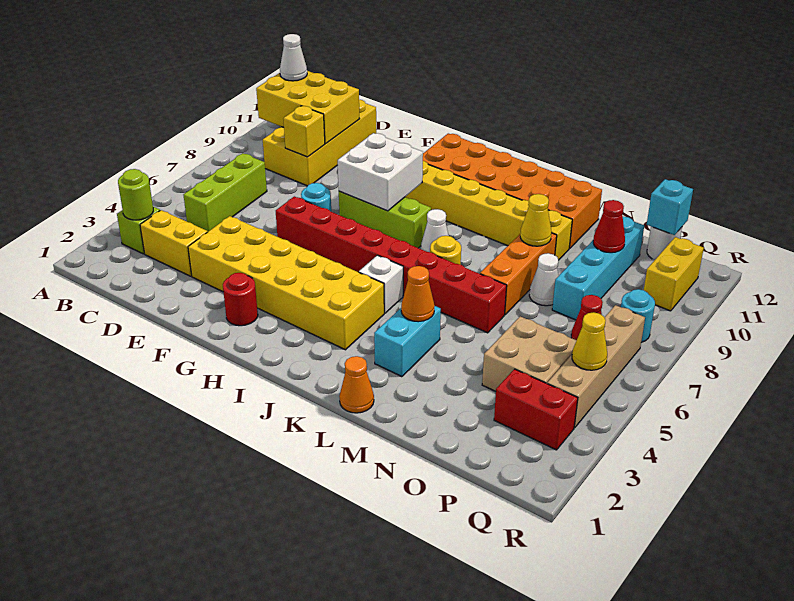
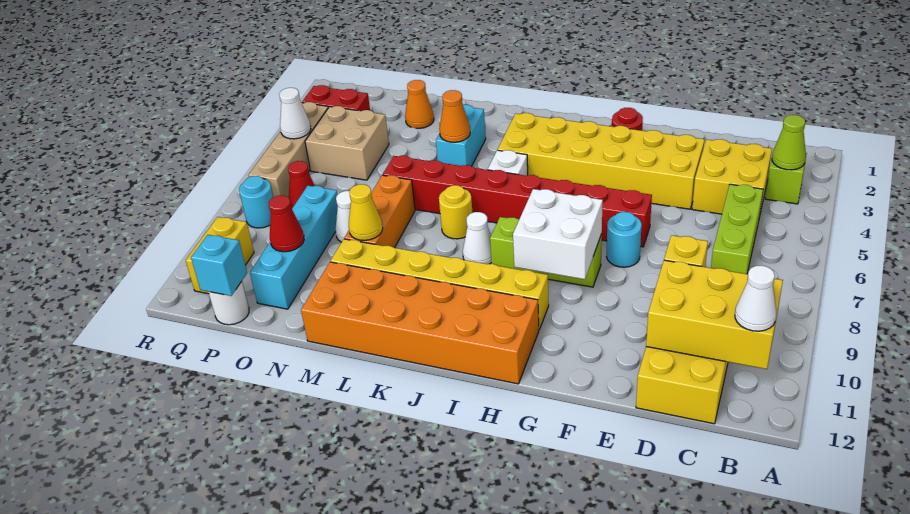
lime 1x1 round brick [118,169,153,220] -> lime 1x1 cone [772,115,806,170]
yellow 1x2 brick [140,210,208,276] -> yellow 2x2 brick [692,139,772,214]
orange 1x1 cone [339,356,374,413] -> orange 1x1 cone moved to [405,80,434,128]
yellow 1x1 cone [572,312,607,370] -> white 1x1 cone [279,88,311,139]

